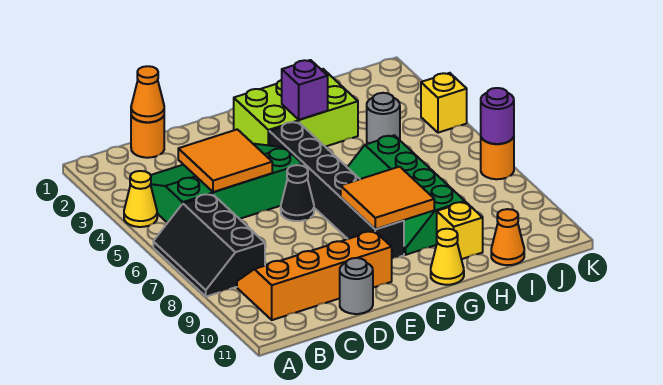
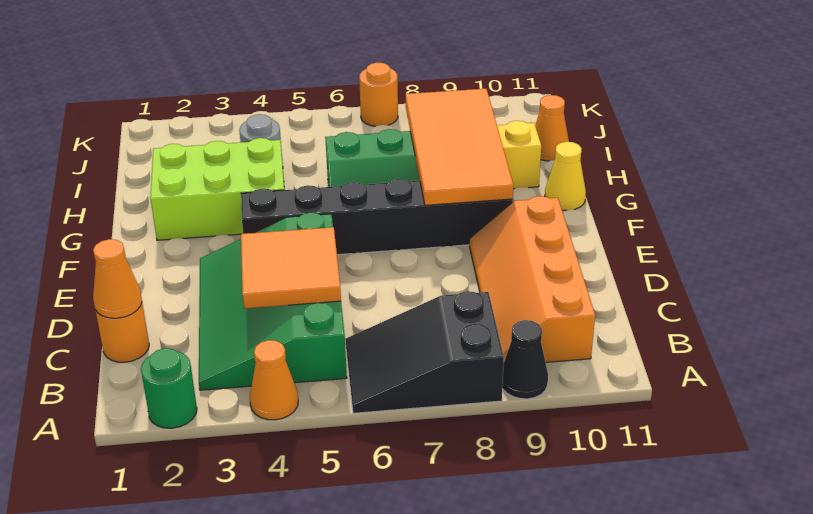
none -> green 1x1 round brick [141,348,197,428]
yellow 1x1 cone [124,171,157,227] -> orange 1x1 cone [250,340,298,420]
black 2x3 slope [153,194,265,297] -> black 2x3 slope turned to [345,291,504,413]
grey 1x1 round brick [340,258,373,314] -> none
black 1x1 cone [281,165,314,221] -> black 1x1 cone moved to [502,320,548,399]
lime 2x3 brick [234,69,358,147] -> lime 2x3 brick turned to [150,138,284,240]
orange 2x2 tile [341,167,434,229] -> orange 2x4 tile [406,89,513,205]
purple 1x1 brick [282,60,328,120] -> none
yellow 1x1 brick [421,73,467,133] -> none
purple 1x1 round brick [481,88,514,144] -> none

